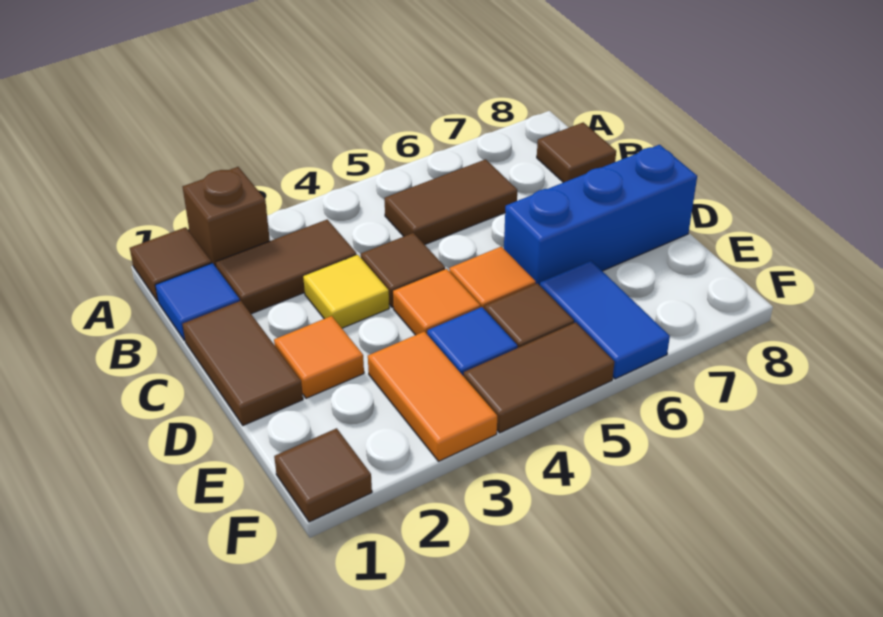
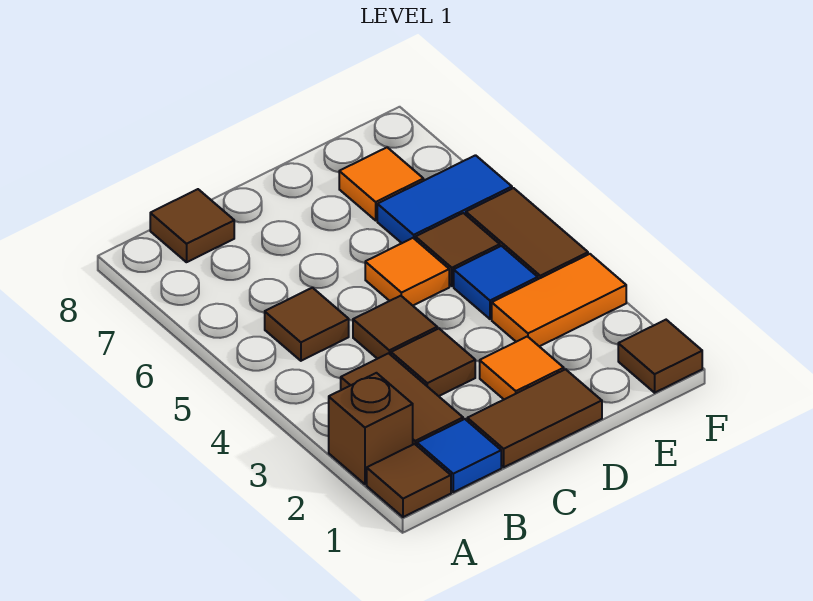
brown 1x2 tile [385,159,517,245] -> brown 1x1 tile [265,288,349,361]
yellow 1x1 tile [303,255,389,328] -> brown 1x1 tile [391,329,475,396]
orange 1x1 tile [393,269,480,335] -> orange 1x1 tile moved to [339,147,423,220]
blue 1x3 brick [504,145,697,285] -> none

